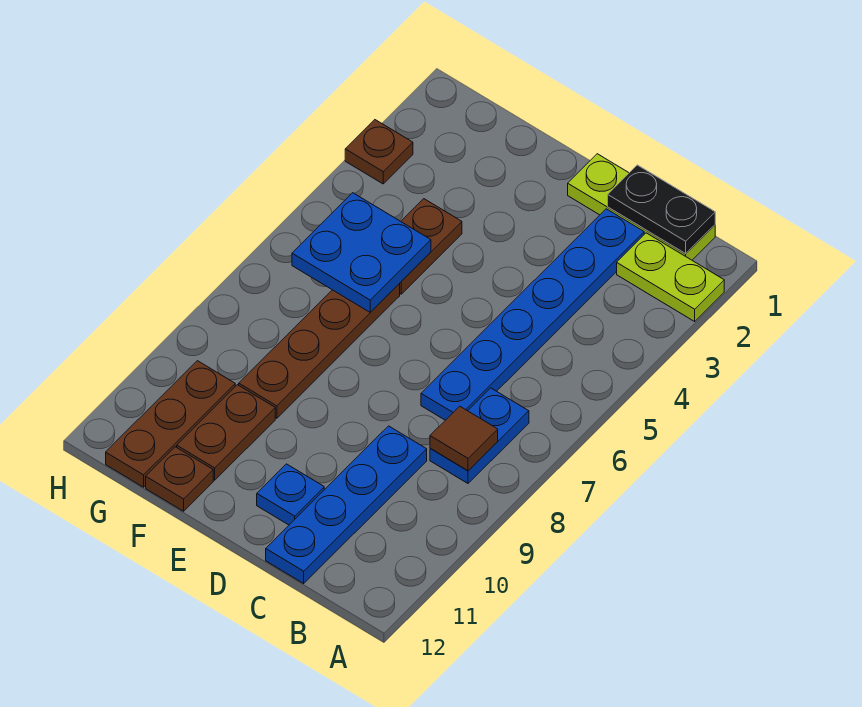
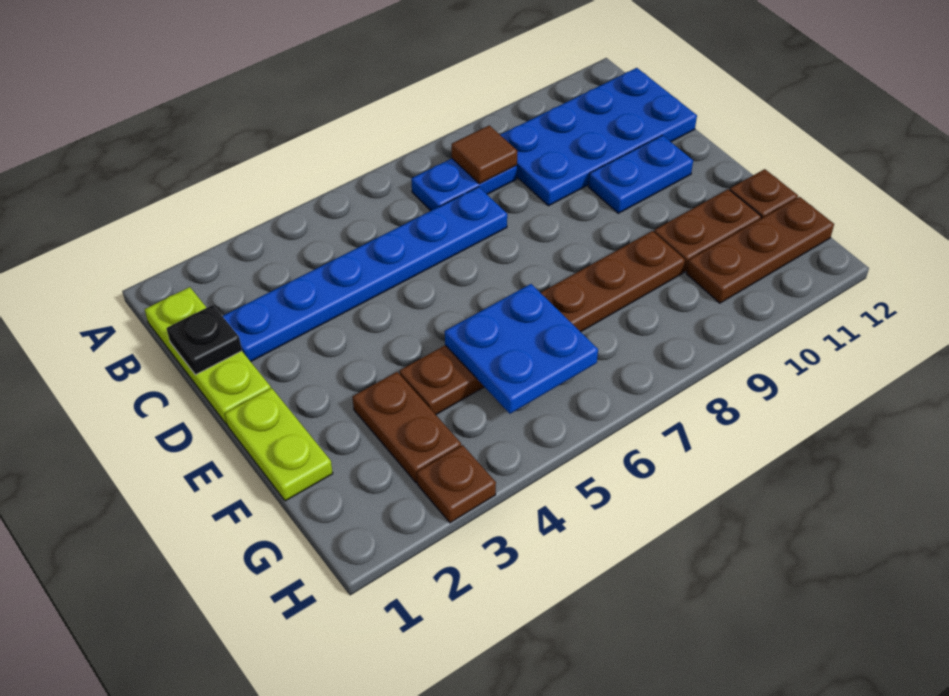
lime 1x2 plate [617,233,724,321] -> lime 1x2 plate moved to [225,388,333,501]
black 1x2 plate [608,165,715,253] -> black 1x1 plate [167,305,242,375]
blue 1x4 plate [266,426,427,583] -> blue 2x4 plate [501,68,697,206]
blue 1x1 plate [257,464,324,525] -> blue 1x2 plate [588,135,693,213]
none -> brown 1x2 plate [352,372,461,483]

